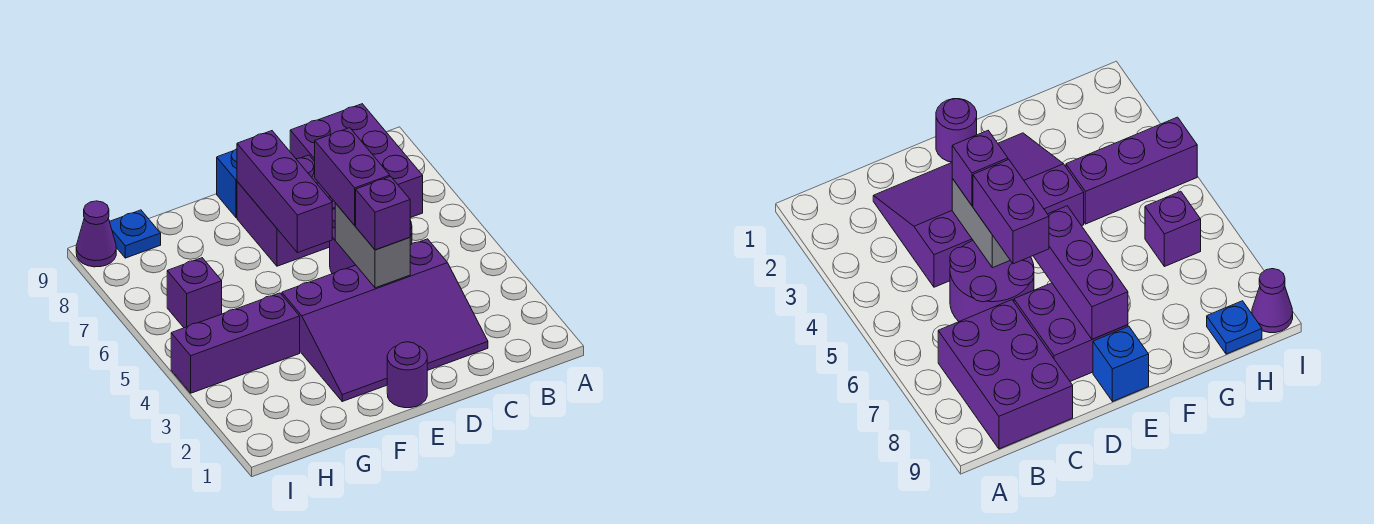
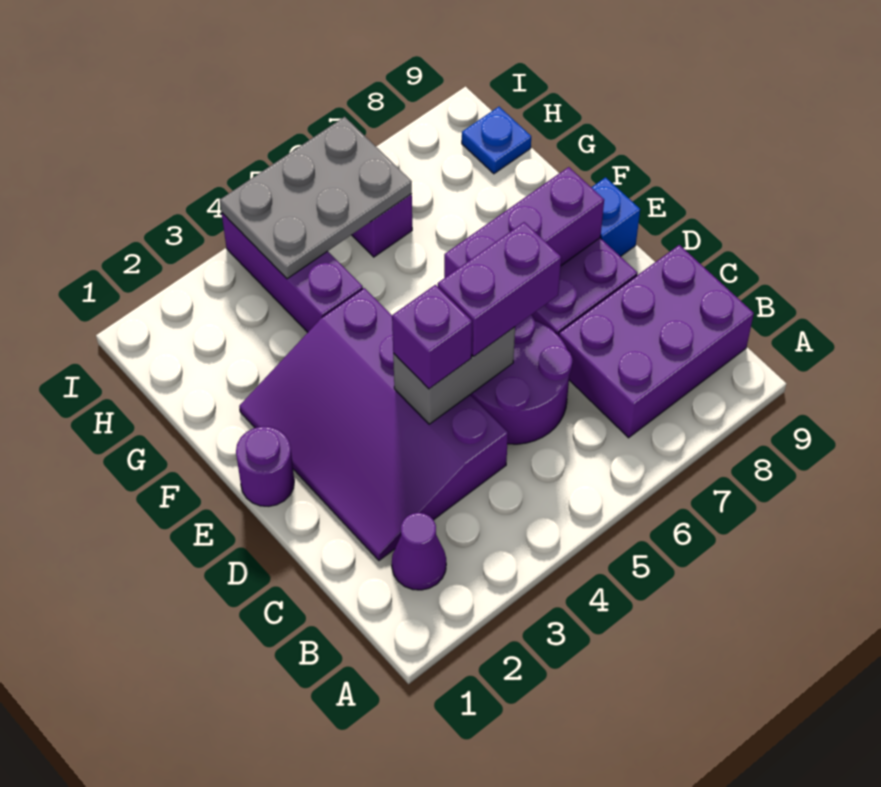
none -> grey 2x3 plate [220,117,412,279]
purple 1x1 cone [76,201,116,267] -> purple 1x1 cone moved to [392,513,446,590]

